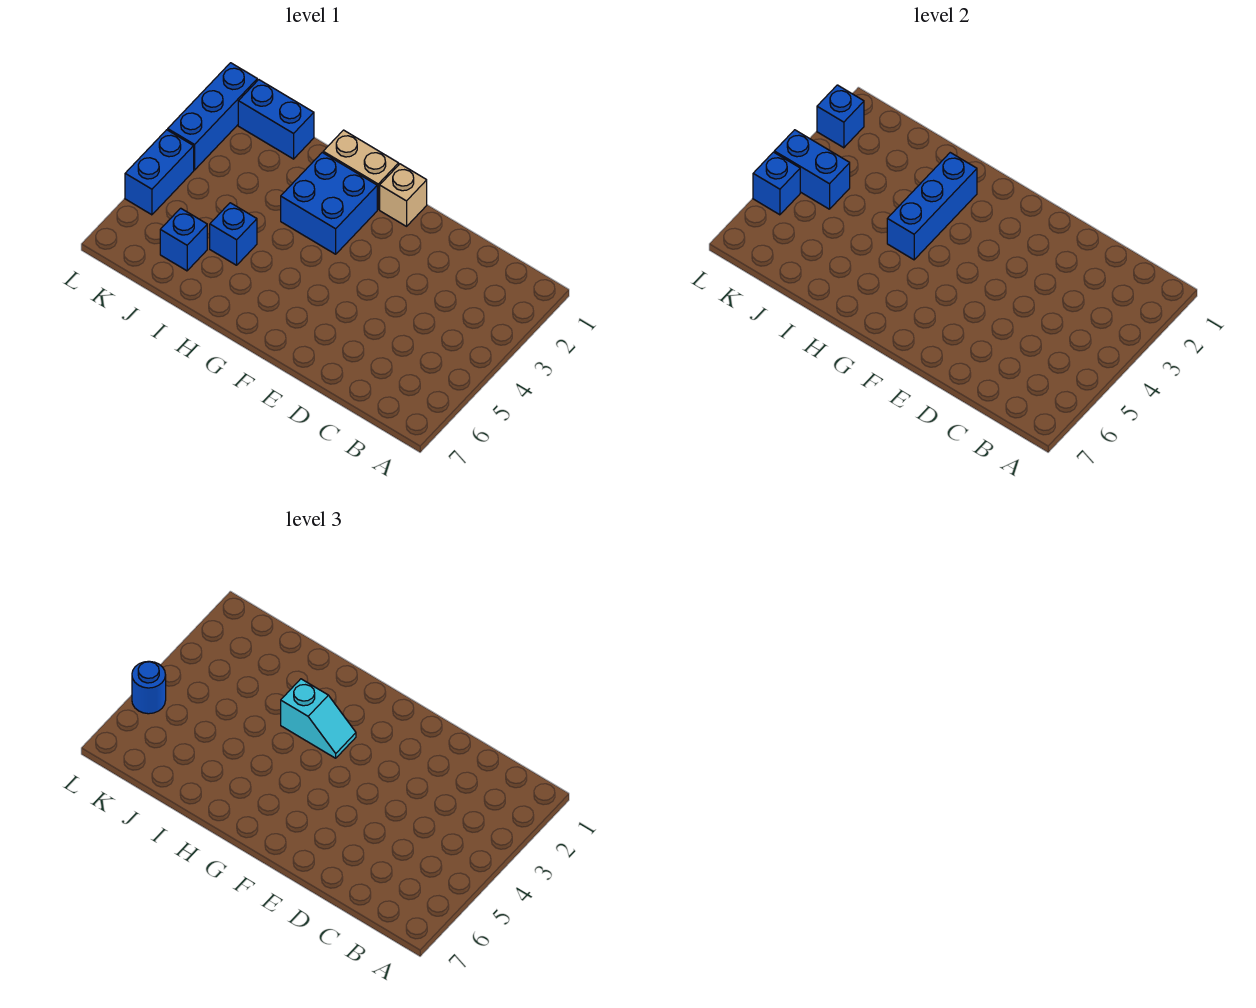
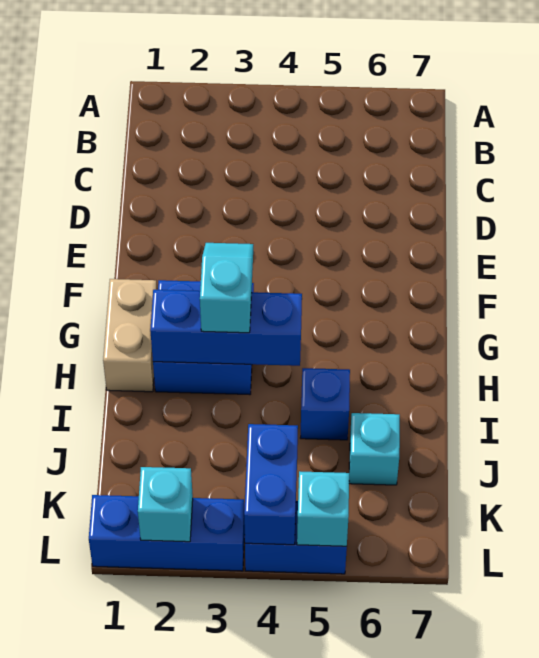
tan 1x1 brick [380,164,427,226] -> none
blue 1x2 brick [238,80,314,159] -> none
blue 1x1 brick [160,208,207,271] -> cyan 1x1 brick [349,413,400,485]
blue 1x1 brick [817,85,864,148] -> cyan 1x1 brick [138,467,193,542]
blue 1x1 brick [753,152,800,215] -> cyan 1x1 brick [297,471,349,546]
blue 1x1 round brick [132,661,166,714] -> none

